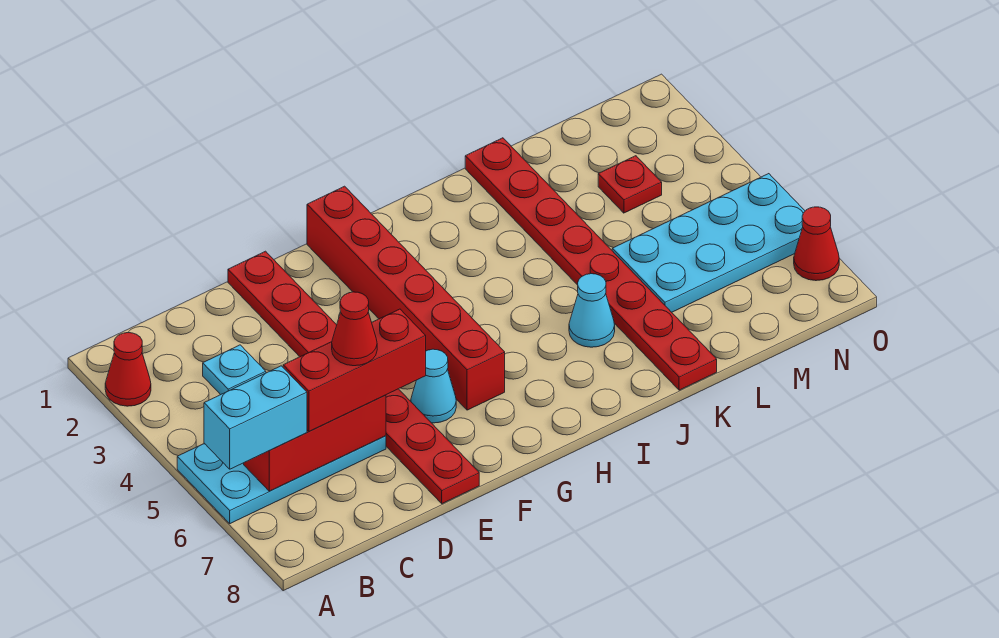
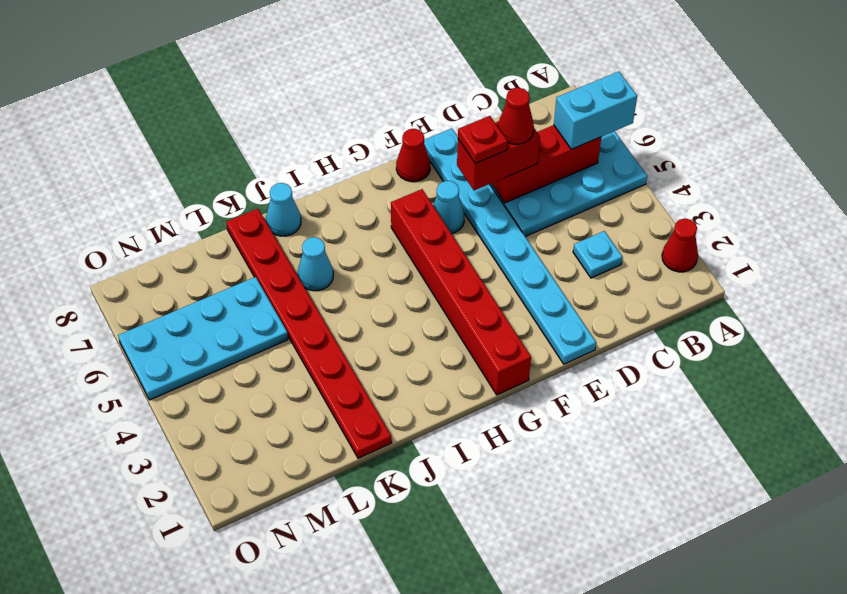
red 1x3 brick [283,309,426,432] -> red 1x2 brick [457,121,540,190]
red 1x8 plate [228,251,479,504] -> cyan 1x8 plate [424,128,596,364]
none -> cyan 1x1 cone [266,183,301,236]
red 1x1 plate [598,156,662,213] -> red 1x1 plate moved to [458,116,508,163]
red 1x1 cone [794,207,839,281] -> red 1x1 cone moved to [396,129,430,182]

